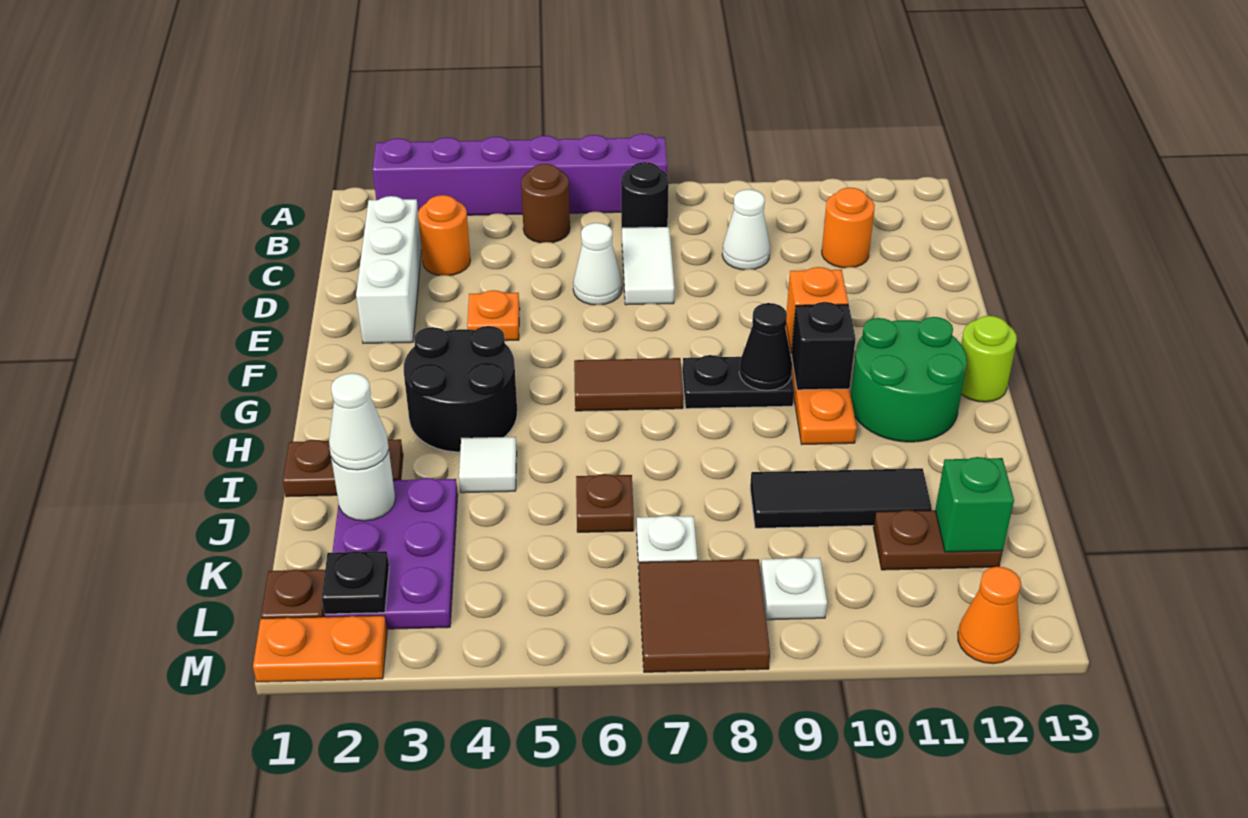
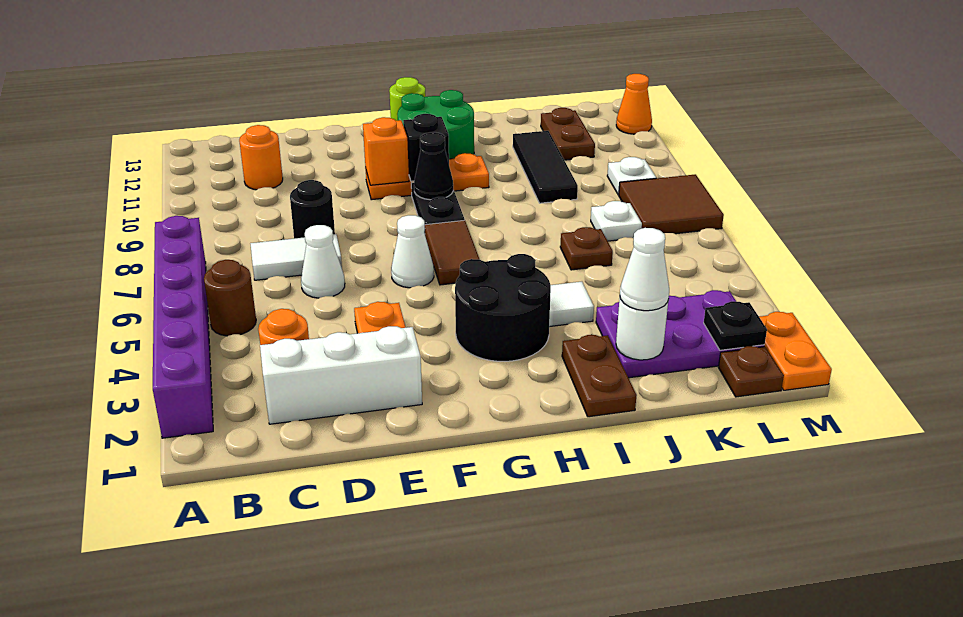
black 1x1 round brick [621,162,669,229] -> black 1x1 round brick moved to [290,180,335,239]
white 1x1 cone [722,189,770,270] -> white 1x1 cone moved to [391,215,434,288]
green 1x1 brick [935,457,1014,552] -> none

